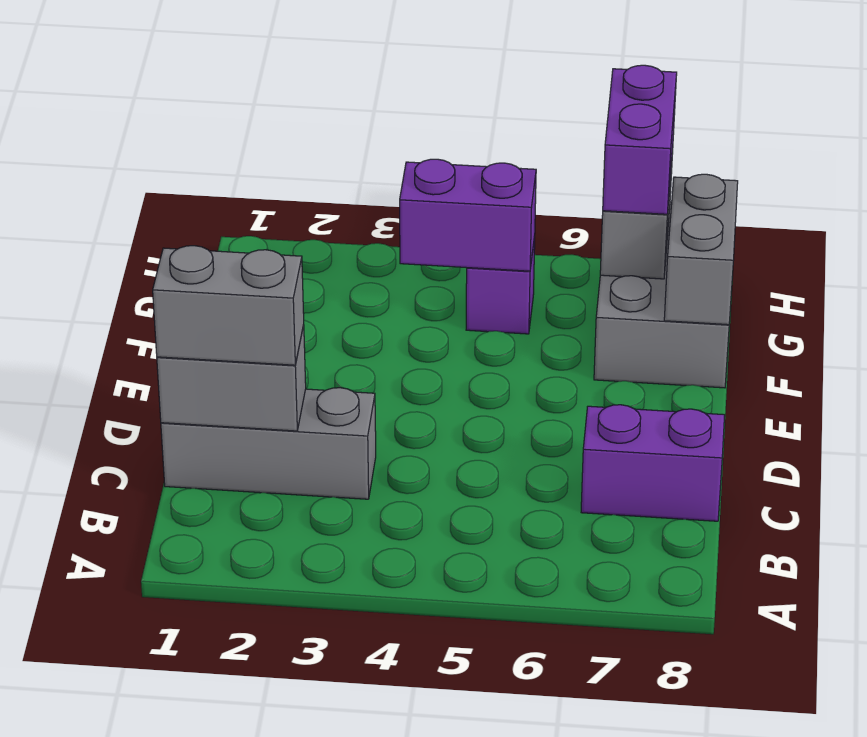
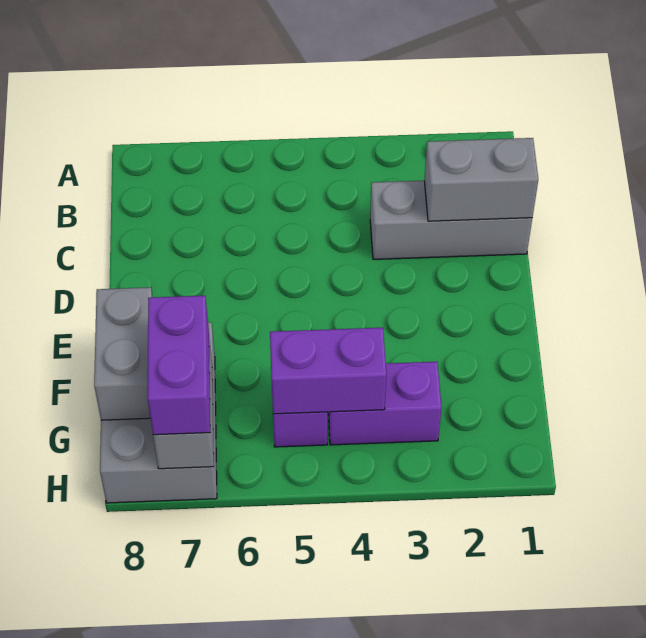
grey 1x2 brick [153,246,304,365] -> none
purple 1x2 brick [581,405,725,521] -> purple 1x2 brick moved to [328,362,442,445]

